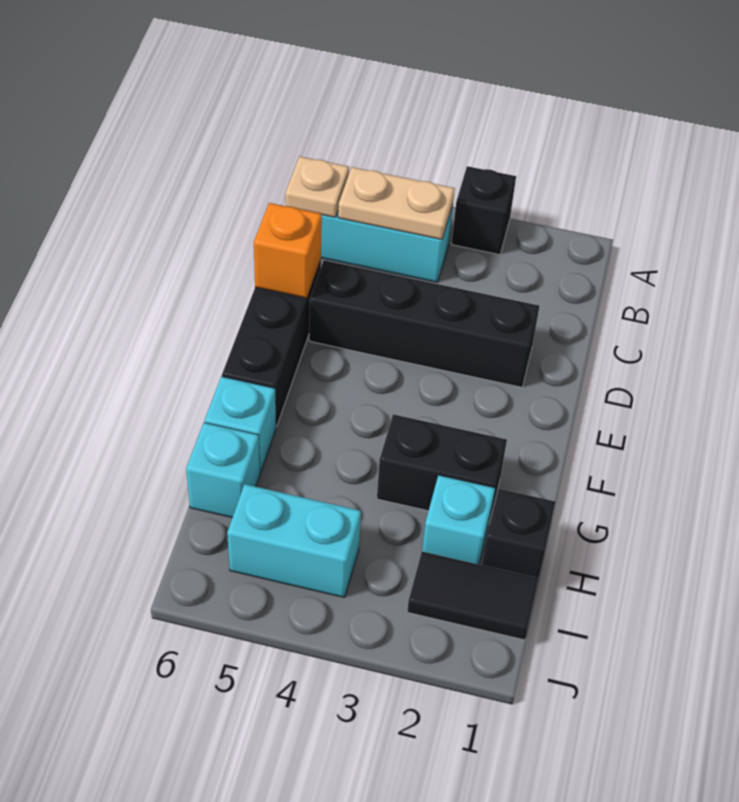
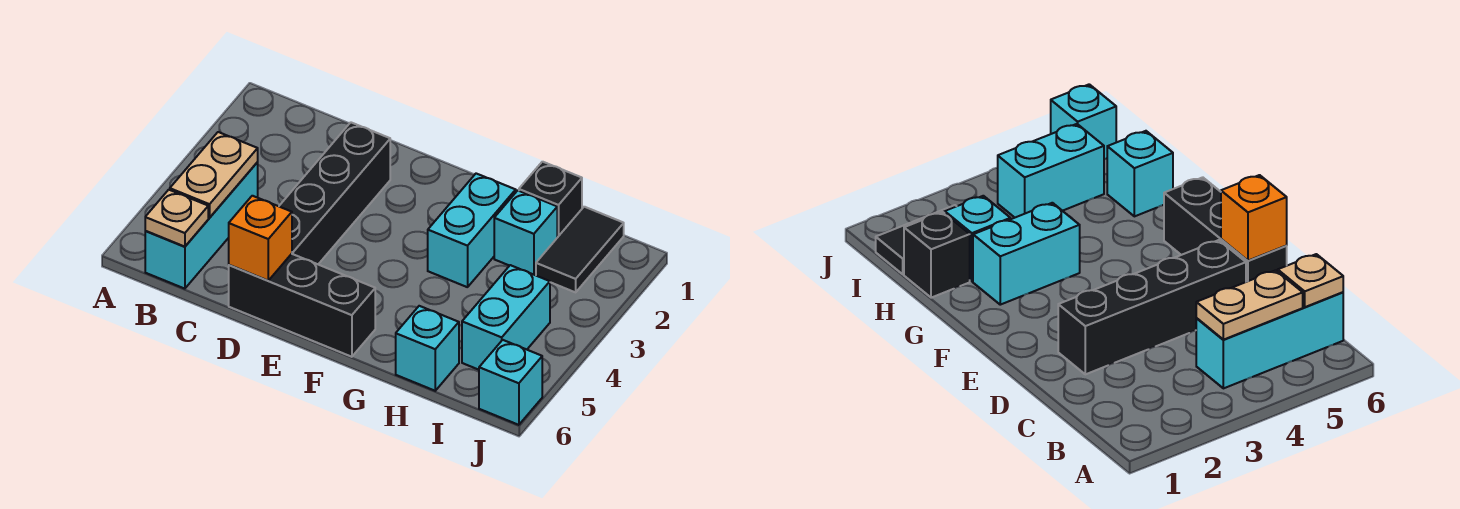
black 1x1 brick [452,166,516,255] -> none
black 1x2 brick [377,414,507,519] -> cyan 1x2 brick [428,174,516,287]
cyan 1x1 brick [205,376,276,473] -> cyan 1x1 brick moved to [479,340,542,425]

